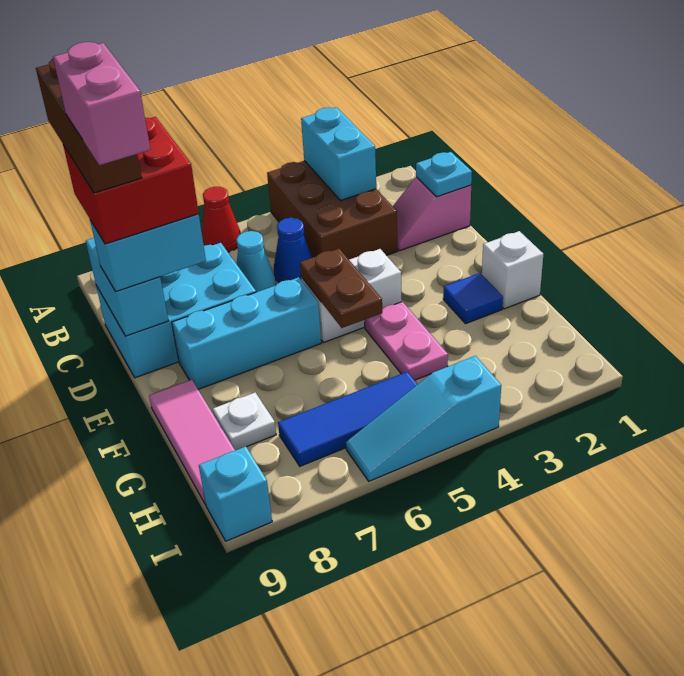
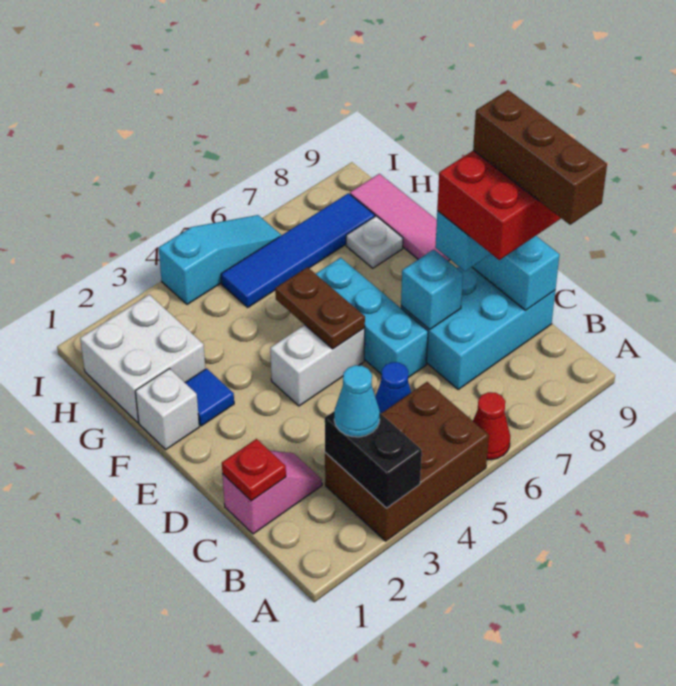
brown 2x3 brick [267,161,398,259] -> brown 2x3 brick turned to [325,382,489,541]
cyan 1x2 brick [301,107,376,201] -> black 1x2 brick [325,411,422,508]
cyan 1x1 plate [416,152,472,197] -> red 1x1 plate [222,439,286,501]
cyan 1x1 cone [236,231,276,292] -> cyan 1x1 cone moved to [334,365,380,437]
pink 1x2 brick [53,42,151,165] -> none
cyan 1x3 brick [172,277,321,389] -> cyan 1x3 brick turned to [316,258,428,378]
pink 1x2 plate [365,302,448,380] -> none
none -> white 2x2 brick [80,295,205,422]
blue 1x3 tile [278,372,418,466] -> blue 1x4 tile [221,193,375,307]
cyan 1x1 brick [199,446,272,541] -> cyan 1x1 brick moved to [401,249,463,330]

